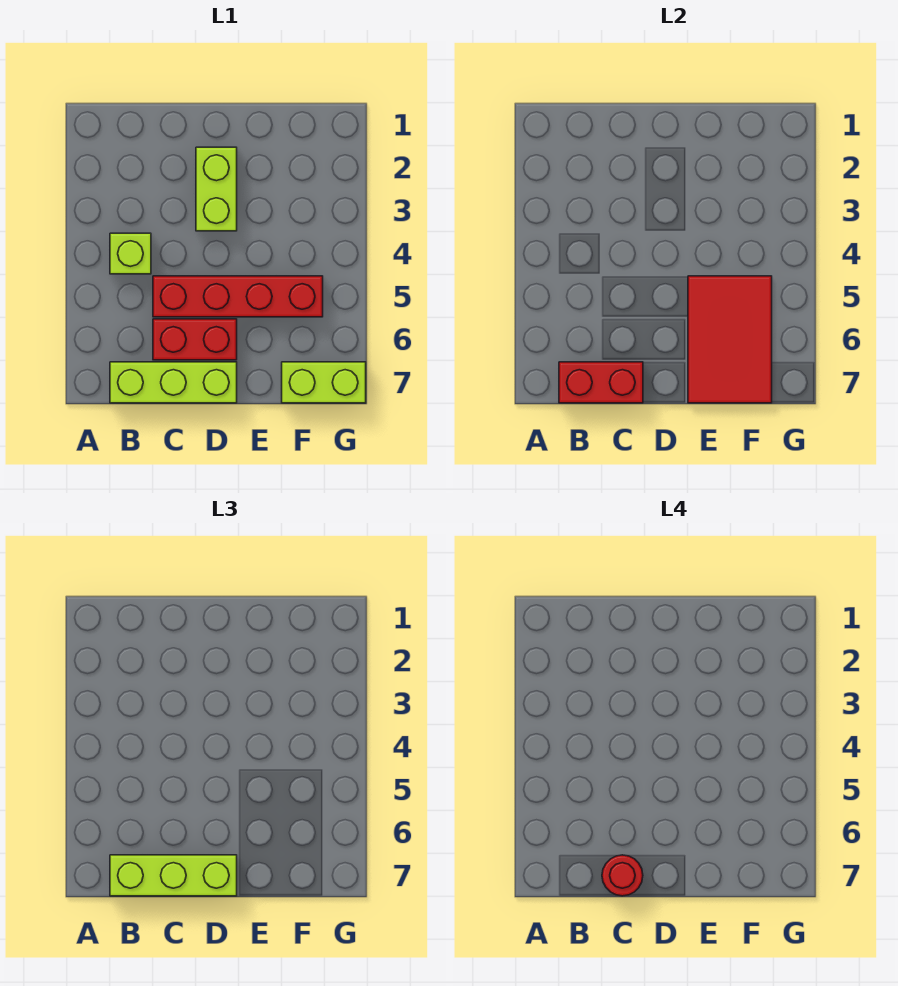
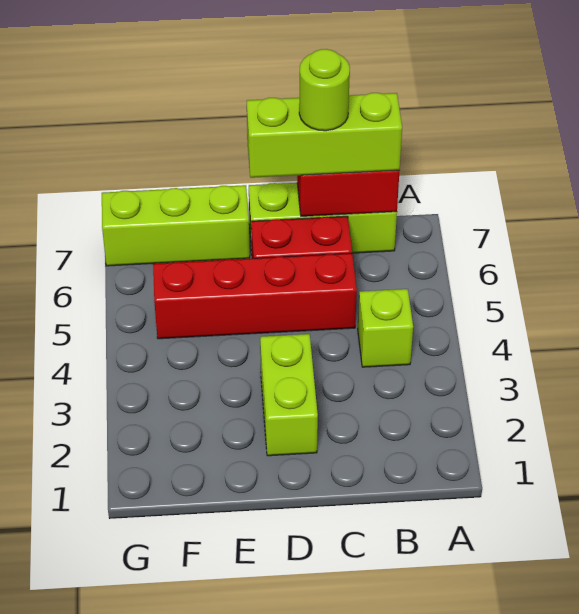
red 1x1 round brick [602,855,643,896] -> lime 1x1 round brick [299,49,350,131]
red 2x3 tile [688,276,772,403] -> none
lime 1x2 brick [282,362,366,403] -> lime 1x3 brick [102,185,250,266]

